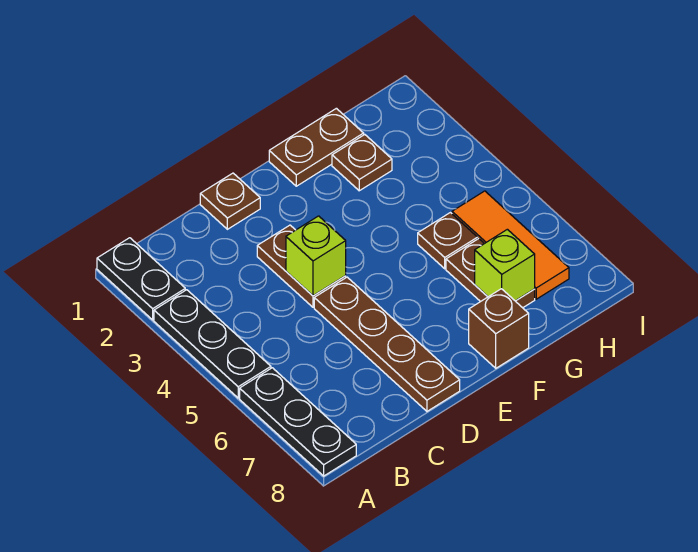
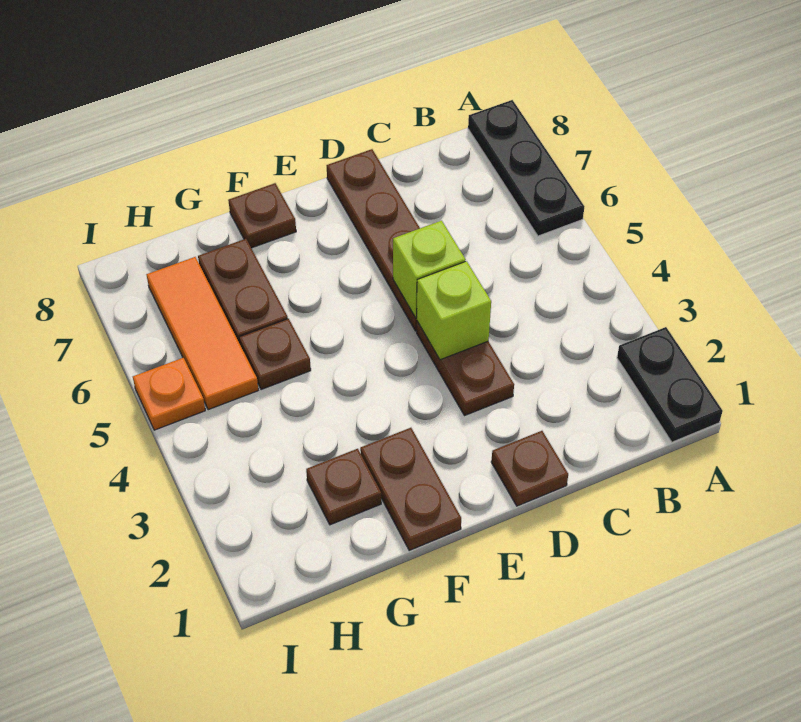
black 1x3 plate [154,290,271,398] -> none
brown 1x2 plate [269,108,364,186] -> brown 1x2 plate turned to [360,428,461,550]
brown 1x1 brick [469,289,529,368] -> brown 1x1 plate [228,183,296,248]
lime 1x1 brick [475,229,535,301] -> lime 1x1 brick moved to [393,221,466,318]
none -> orange 1x1 plate [133,358,205,430]

